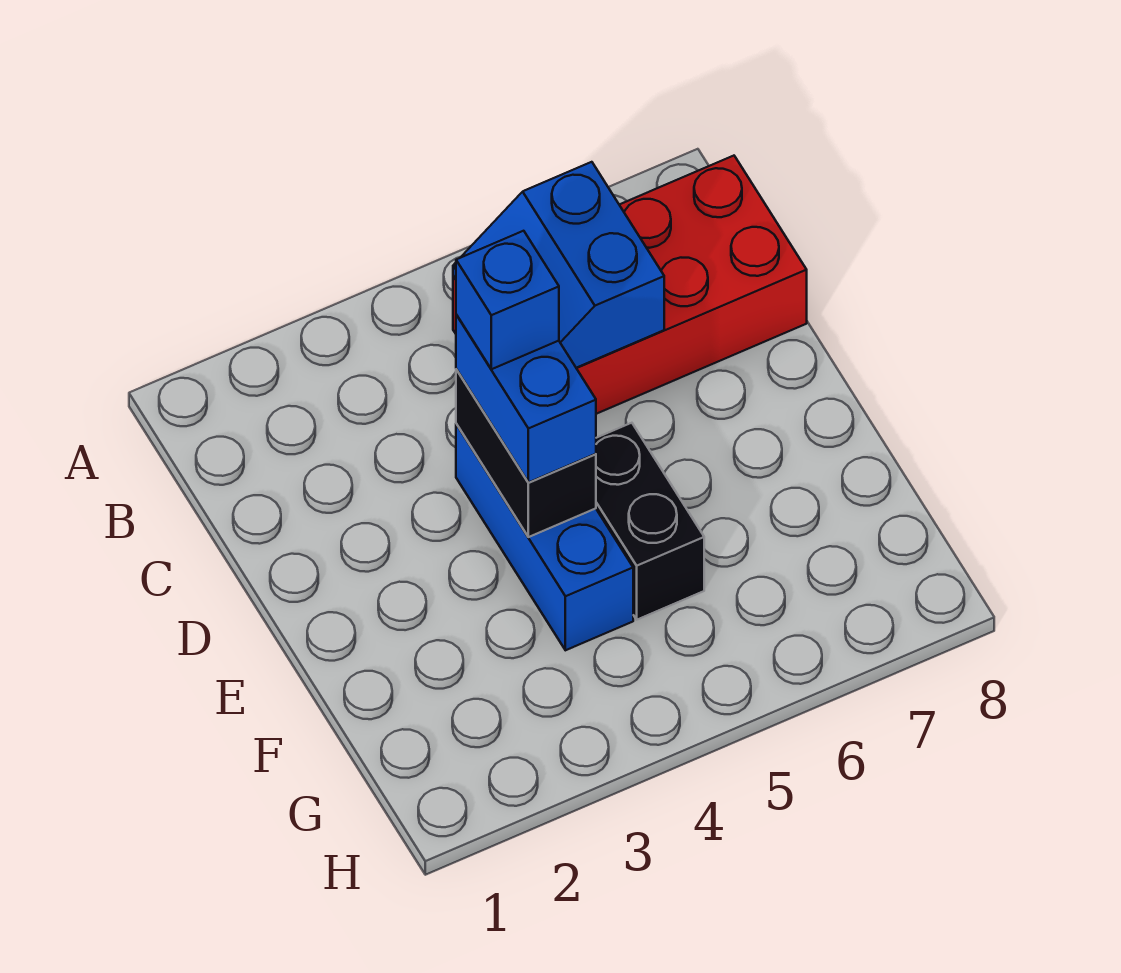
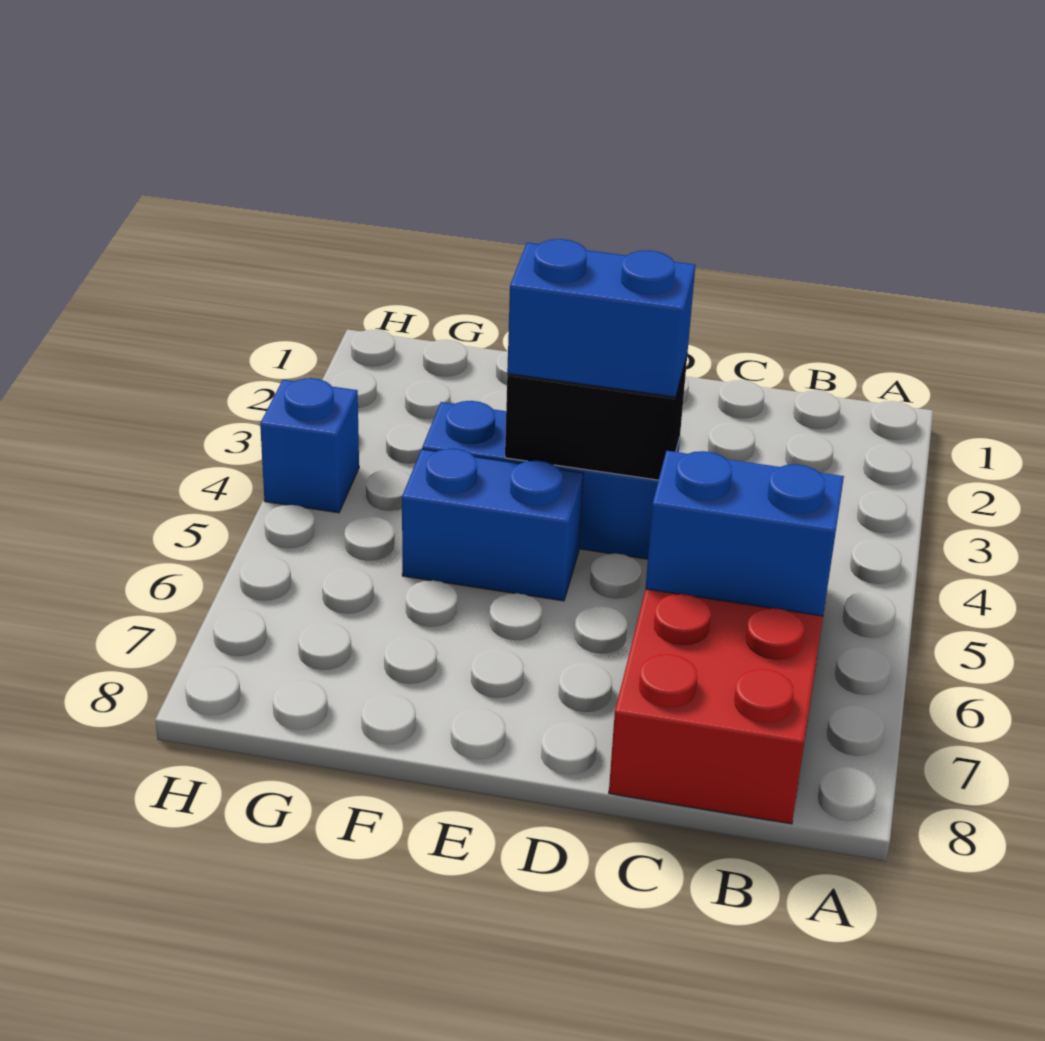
blue 1x1 brick [456,231,559,369] -> blue 1x1 brick moved to [260,378,359,513]
black 1x2 brick [596,423,704,620] -> blue 1x2 brick [402,448,583,601]

